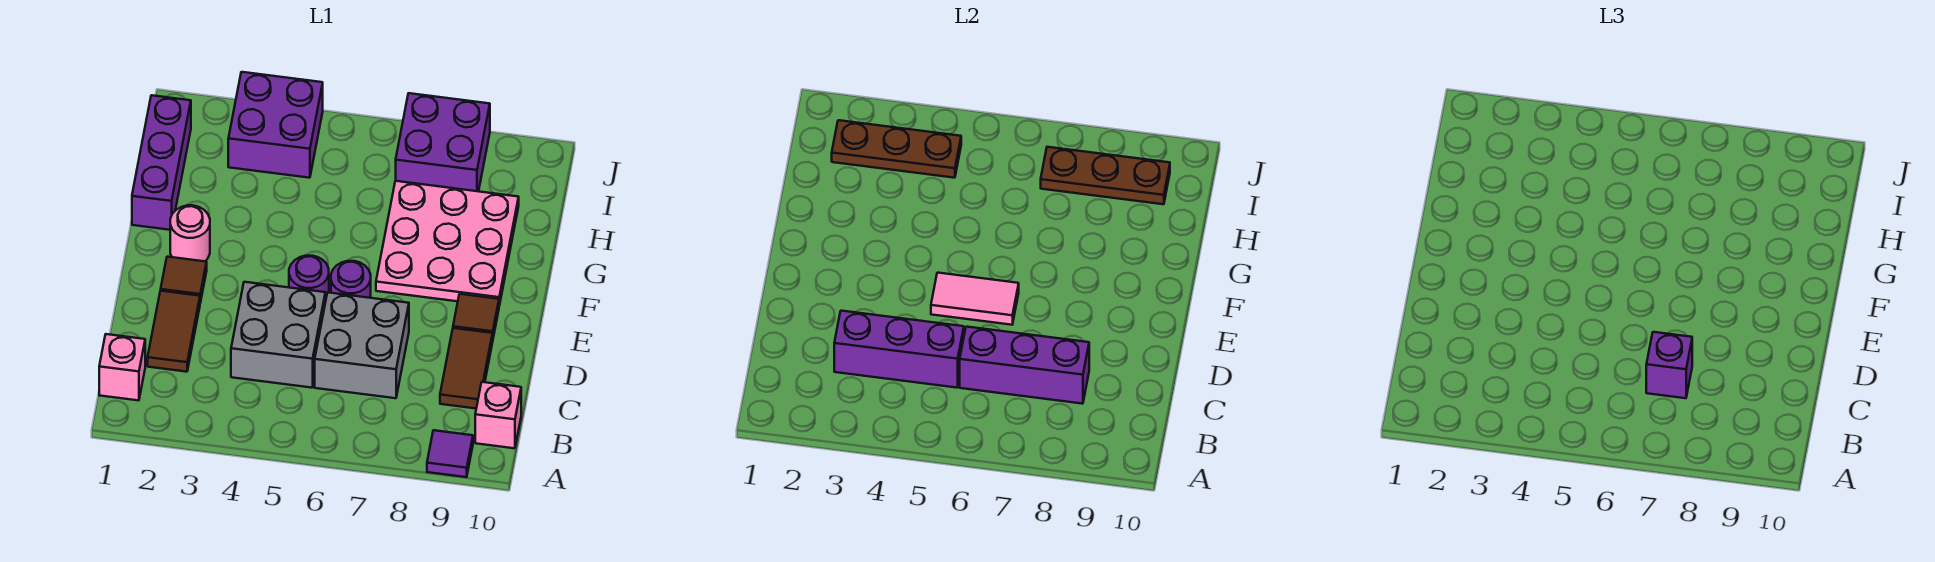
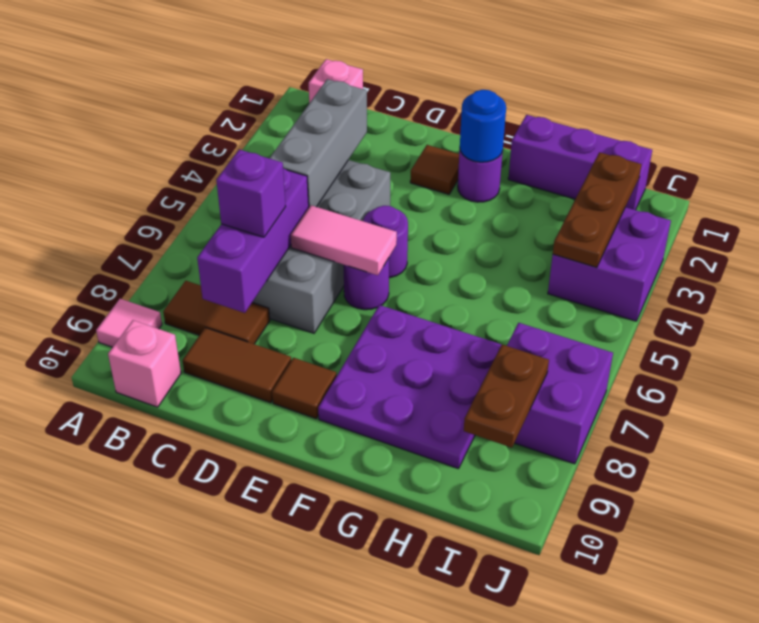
purple 1x1 tile [427,430,473,477] -> pink 1x1 tile [96,299,162,347]
brown 1x2 tile [148,291,200,372] -> brown 1x2 tile moved to [163,281,270,344]
purple 1x3 brick [834,311,964,388] -> grey 1x3 brick [269,79,367,207]
pink 1x2 tile [931,273,1019,325] -> pink 1x2 tile turned to [291,205,397,275]
pink 1x1 round brick [170,205,210,261] -> purple 1x1 round brick [458,150,503,202]
none -> blue 1x1 round brick [460,90,506,162]
pink 3x3 plate [376,181,519,306] -> purple 3x3 plate [318,305,502,469]
brown 1x3 plate [1041,147,1170,204] -> brown 1x2 plate [464,345,549,448]

